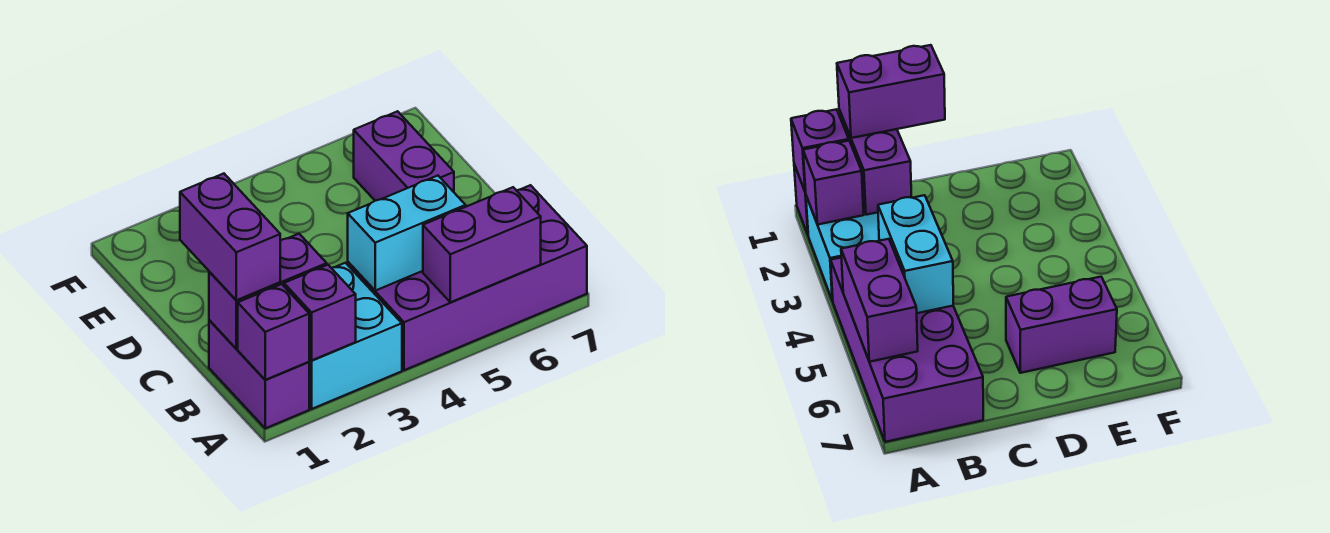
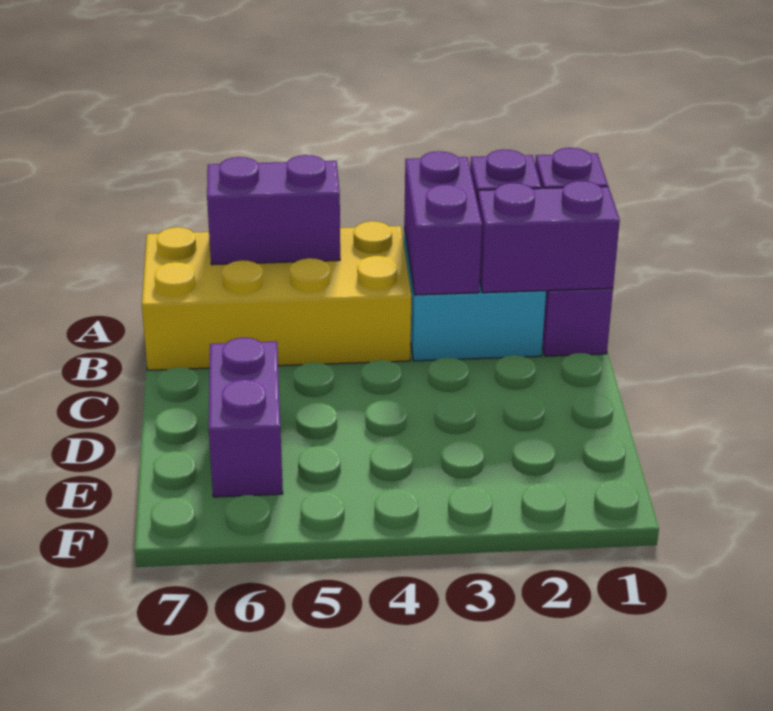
purple 2x4 brick [348,185,587,370] -> yellow 2x4 brick [142,221,412,370]
purple 1x2 brick [180,174,280,300] -> purple 1x2 brick moved to [404,151,482,295]
cyan 1x2 brick [348,176,466,291] -> none

